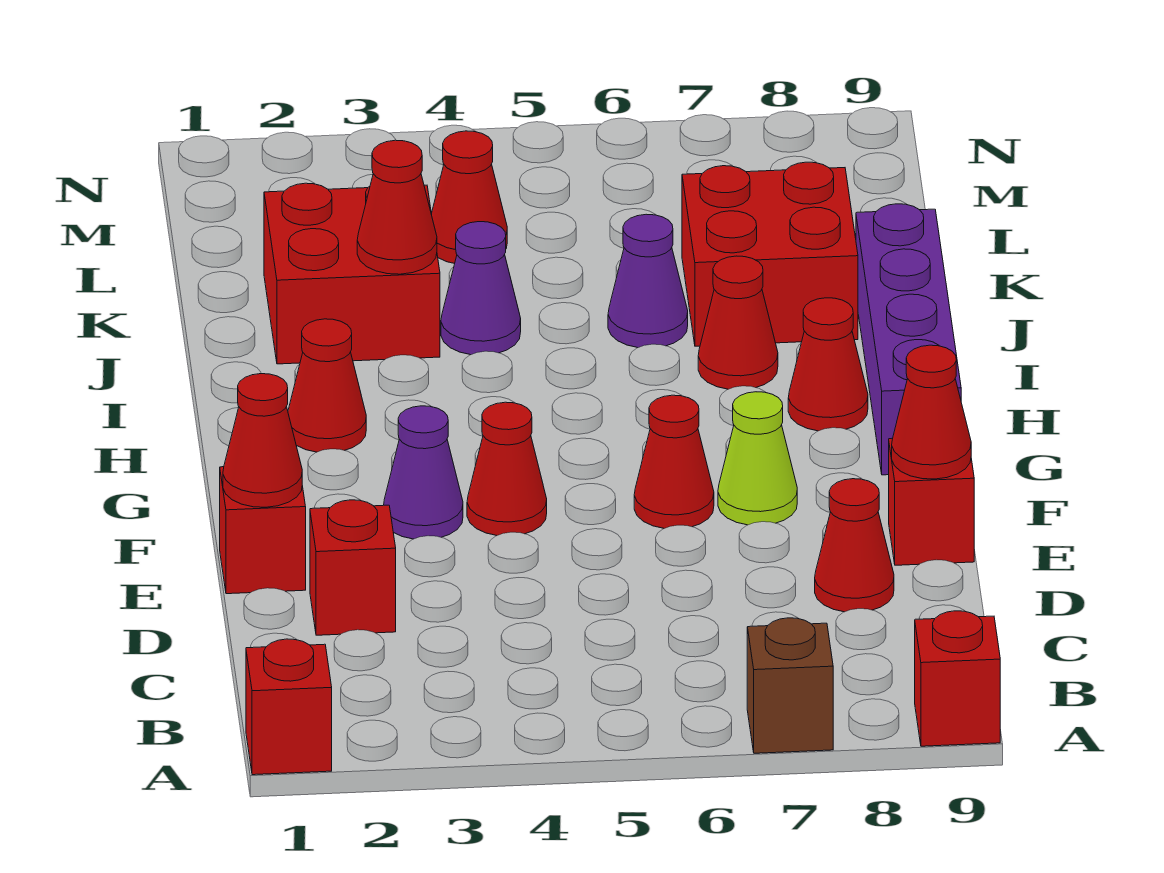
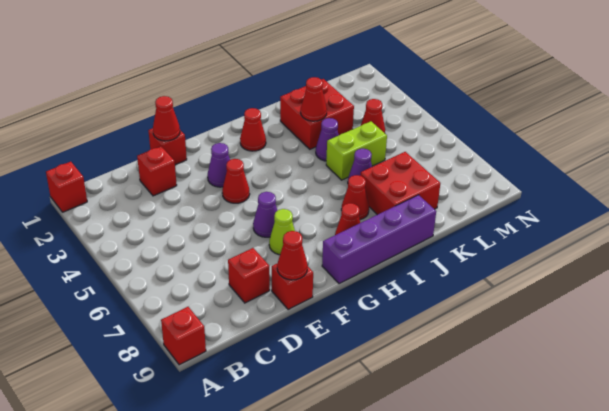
brown 1x1 brick [747,618,833,753] -> none
red 1x1 cone [815,479,894,612] -> red 1x1 brick [228,248,270,303]
red 1x1 cone [634,395,714,528] -> purple 1x1 cone [253,192,278,237]
none -> lime 1x2 brick [326,121,387,180]

